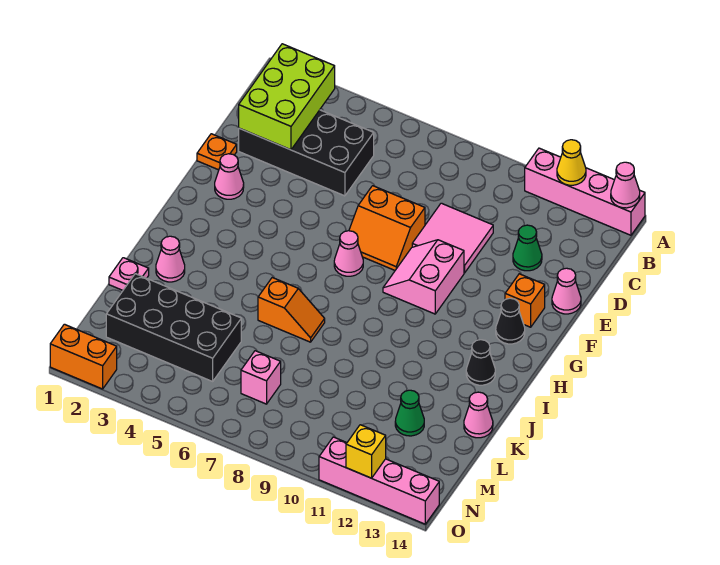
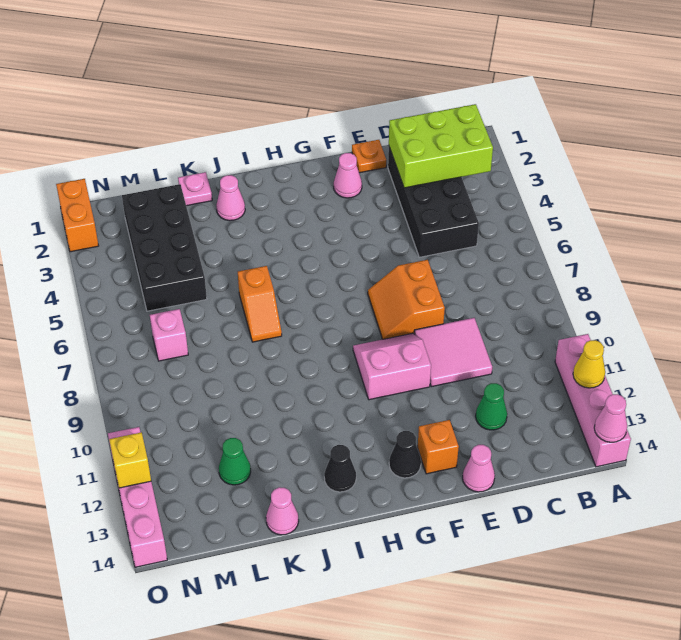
pink 1x1 cone [334,231,363,276] -> none

